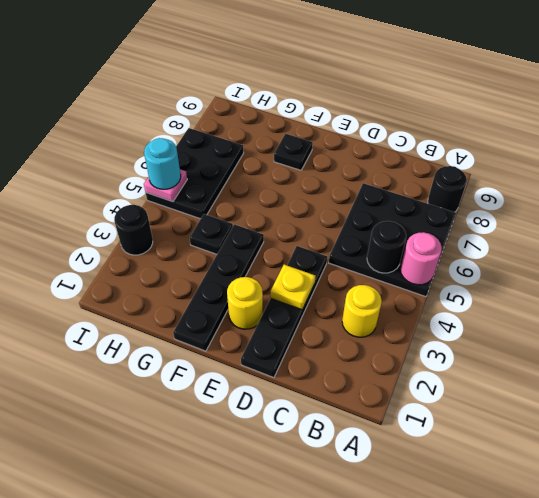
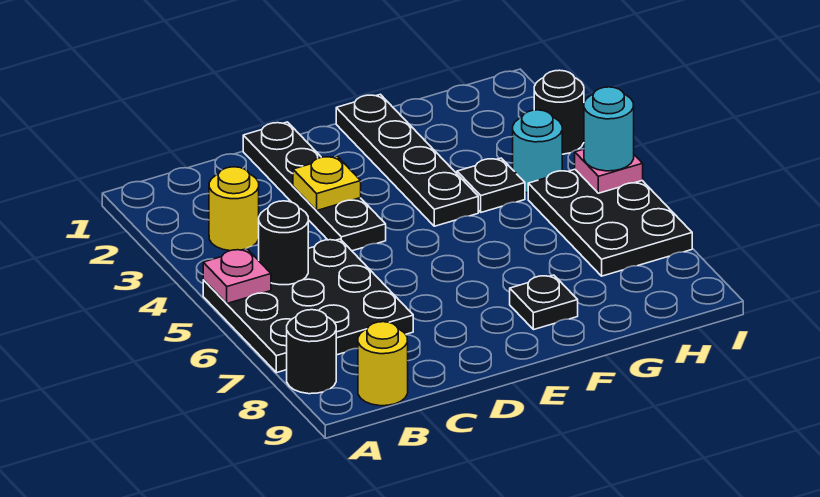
pink 1x1 round brick [400,232,442,285] -> pink 1x1 plate [203,249,271,303]
yellow 1x1 round brick [227,277,263,329] -> yellow 1x1 round brick moved to [358,322,408,406]
none -> cyan 1x1 round brick [513,110,562,193]

